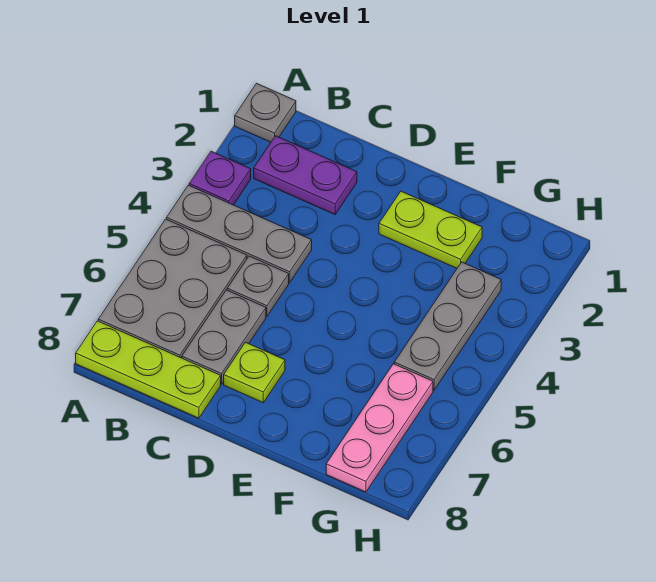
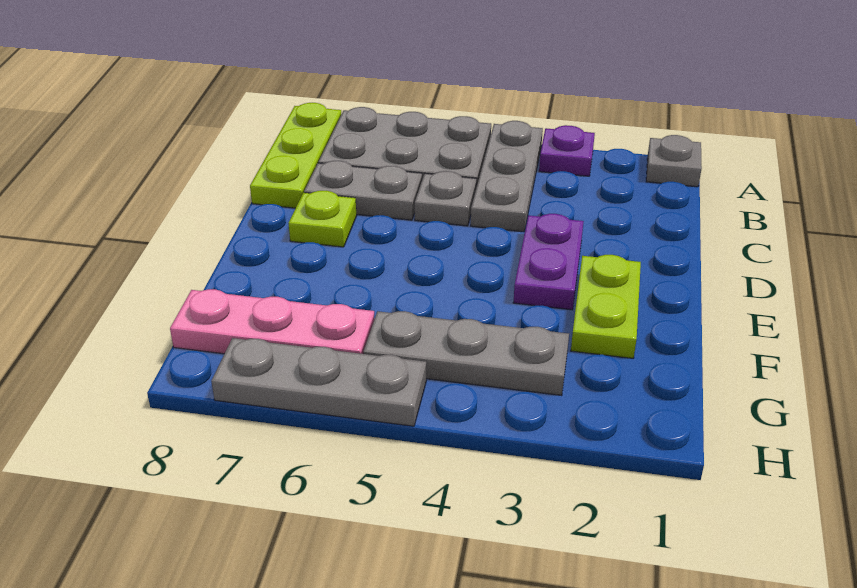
purple 1x2 plate [254,136,357,214] -> purple 1x2 plate moved to [513,214,584,310]
none -> grey 1x3 plate [211,338,426,426]

